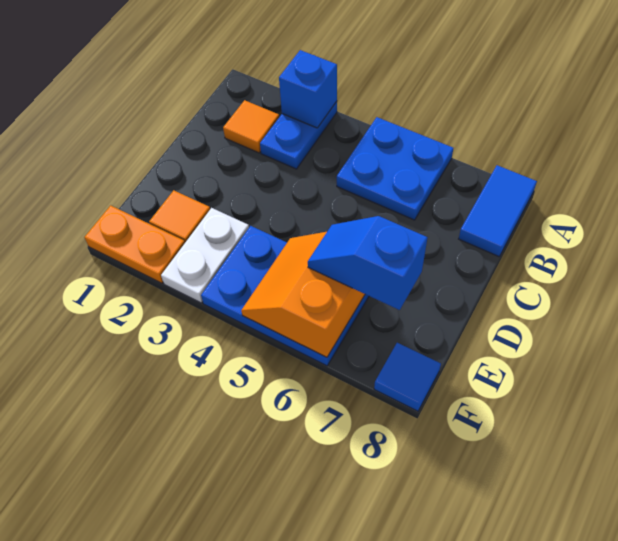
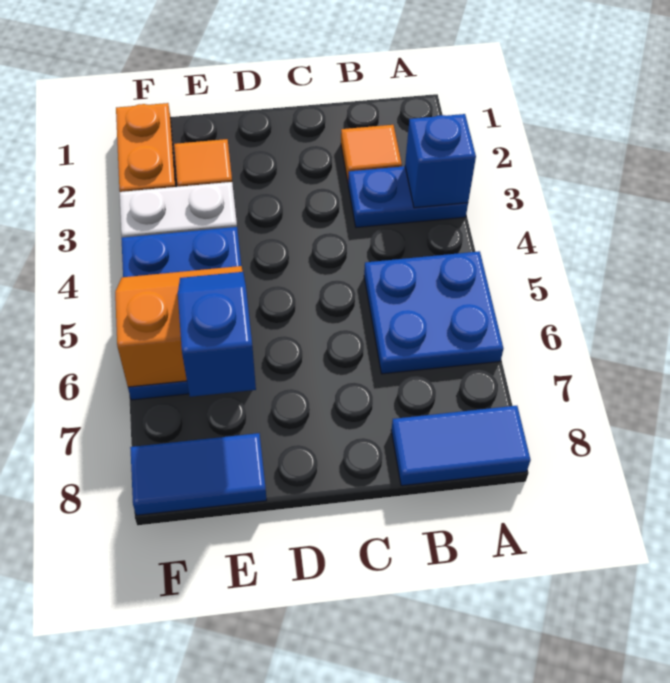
blue 1x1 tile [374,343,441,411] -> blue 1x2 tile [130,433,267,515]

